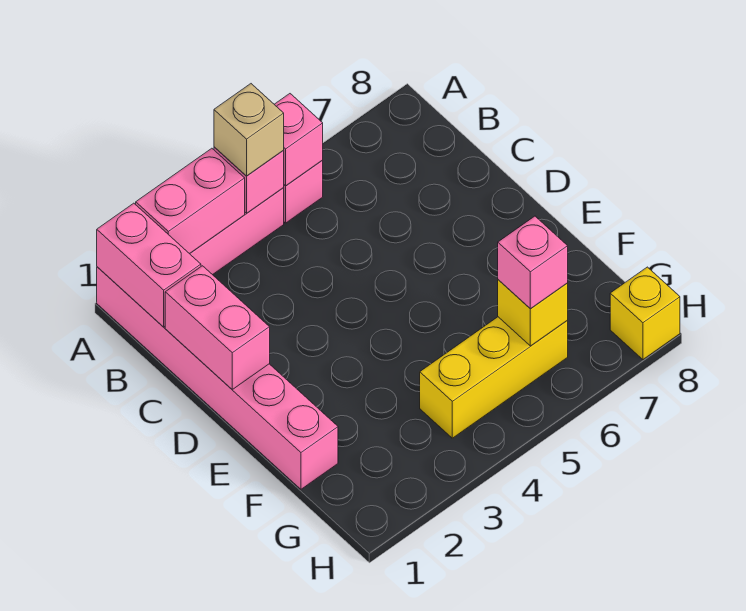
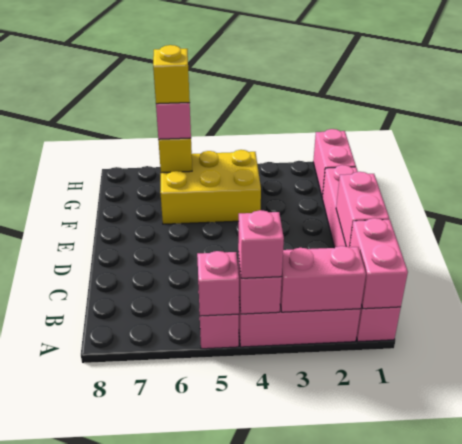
tan 1x1 brick [214,84,284,176] -> pink 1x1 brick [238,210,284,278]
none -> pink 1x2 brick [313,129,356,197]
yellow 1x3 brick [420,317,568,438] -> yellow 2x3 brick [160,150,261,224]
yellow 1x1 brick [610,267,680,360] -> yellow 1x1 brick moved to [153,45,190,104]

